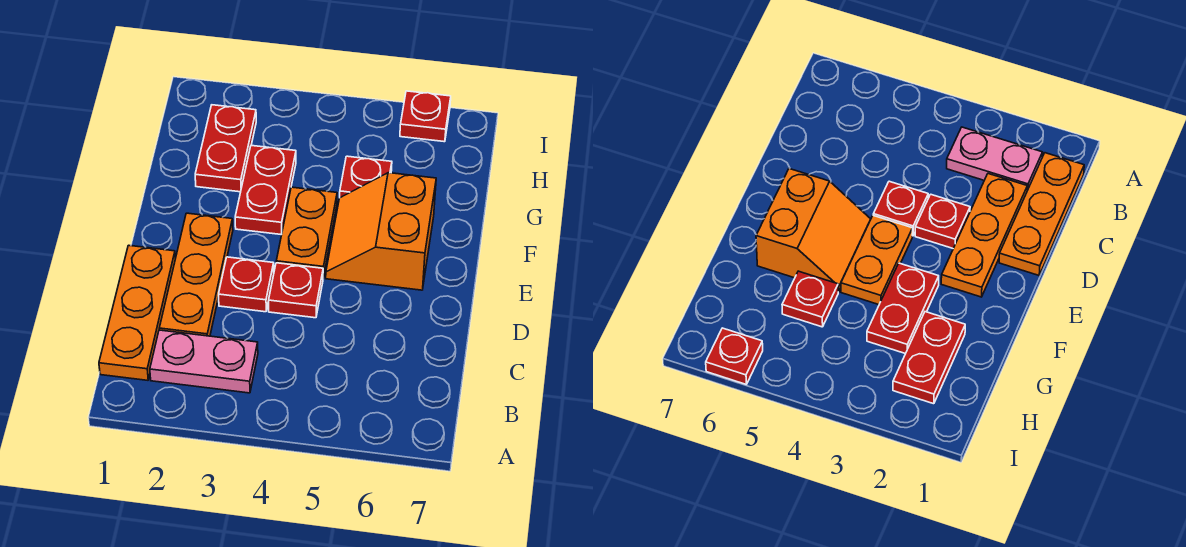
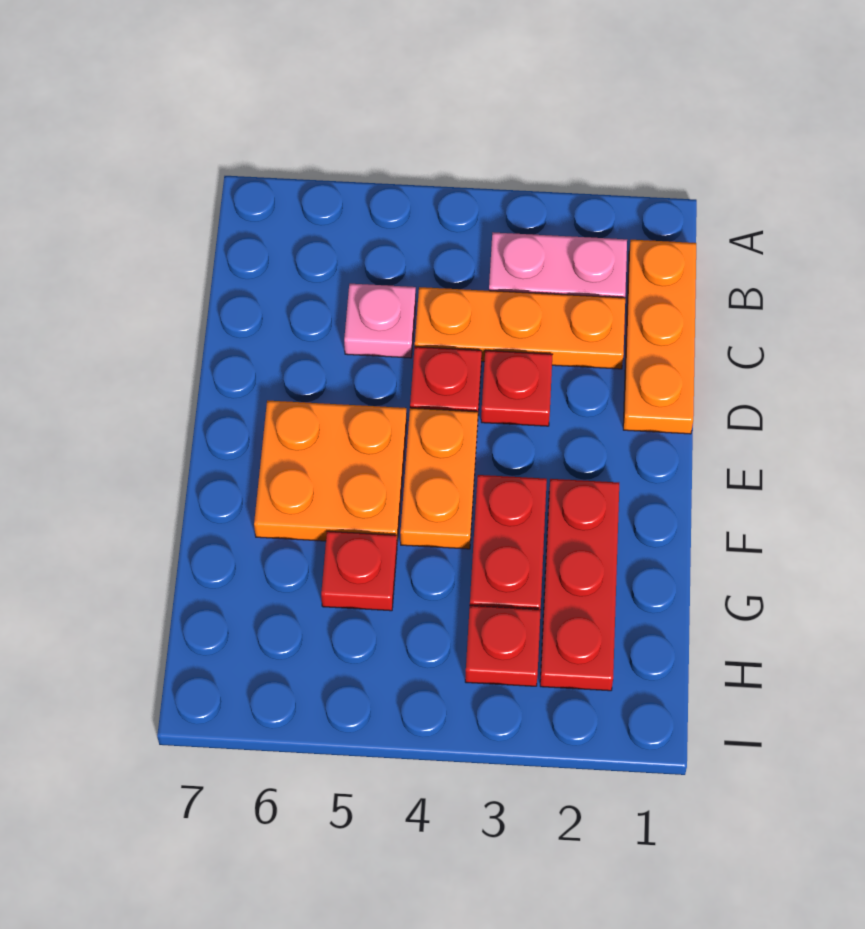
orange 1x3 plate [159,213,233,336] -> orange 1x3 plate turned to [415,287,625,369]
none -> pink 1x1 plate [344,284,416,358]
orange 2x2 slope [326,173,436,290] -> orange 2x2 plate [254,400,407,542]
red 1x2 plate [195,105,256,192] -> red 1x3 plate [540,479,619,691]
red 1x1 plate [400,91,451,142] -> red 1x1 plate moved to [465,606,541,686]

